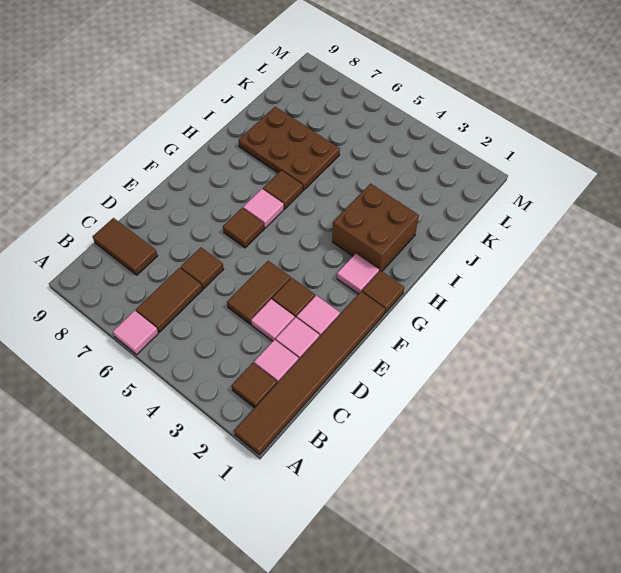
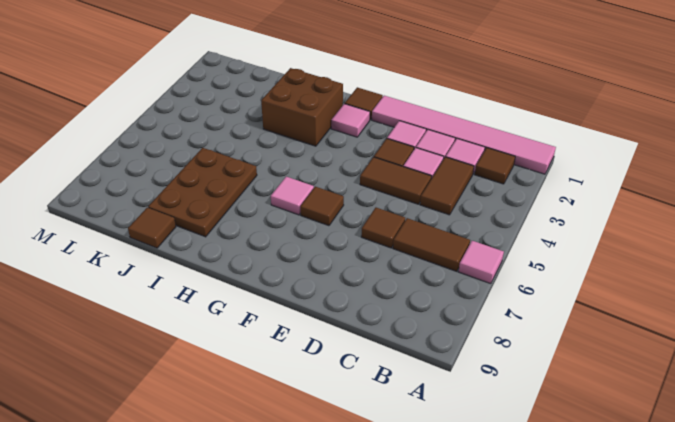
brown 1x6 tile [234,292,385,455] -> pink 1x6 tile [372,96,556,174]
brown 1x2 tile [92,218,158,275] -> brown 1x2 tile moved to [420,157,474,215]
brown 1x1 tile [263,170,303,209] -> brown 1x1 tile moved to [128,208,176,248]

